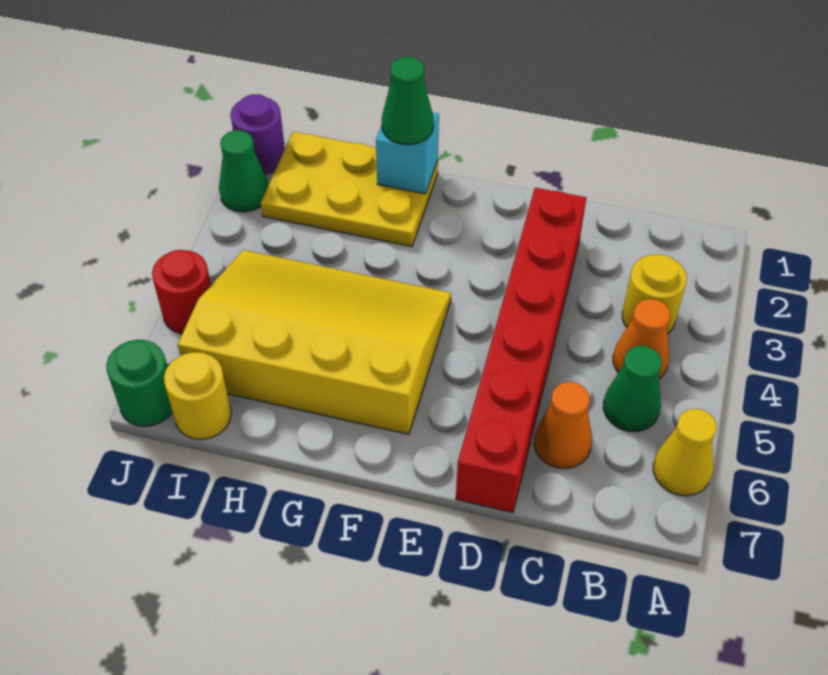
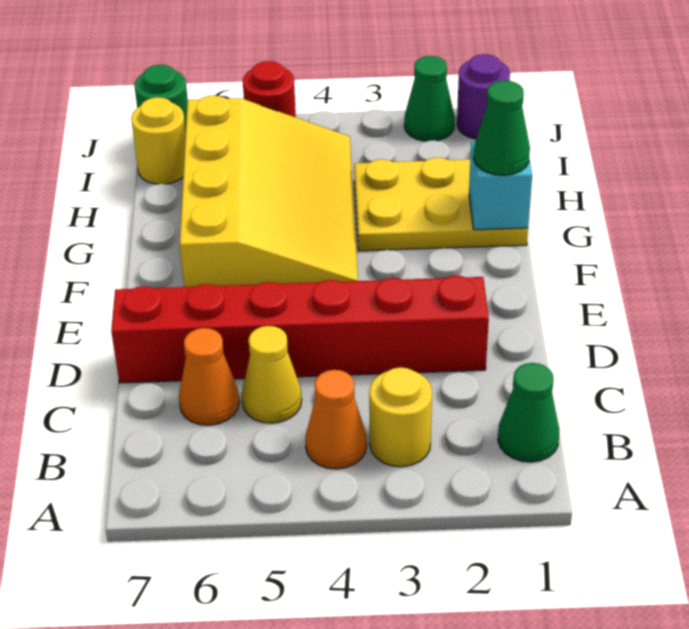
yellow 1x1 cone [653,409,717,496] -> yellow 1x1 cone moved to [242,326,302,423]
green 1x1 cone [603,346,662,432] -> green 1x1 cone moved to [498,363,559,462]
yellow 2x3 plate [261,132,438,247] -> yellow 2x3 plate turned to [354,158,528,251]

